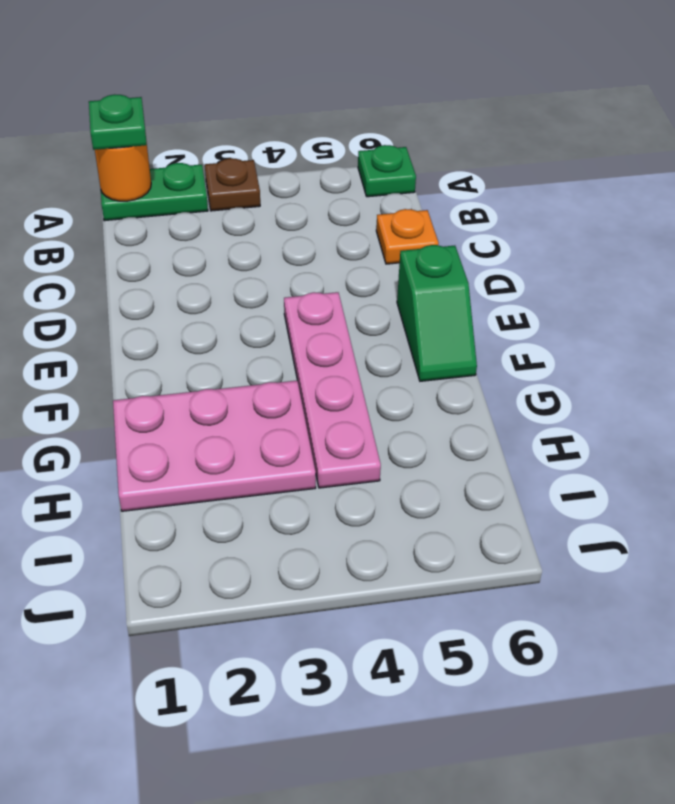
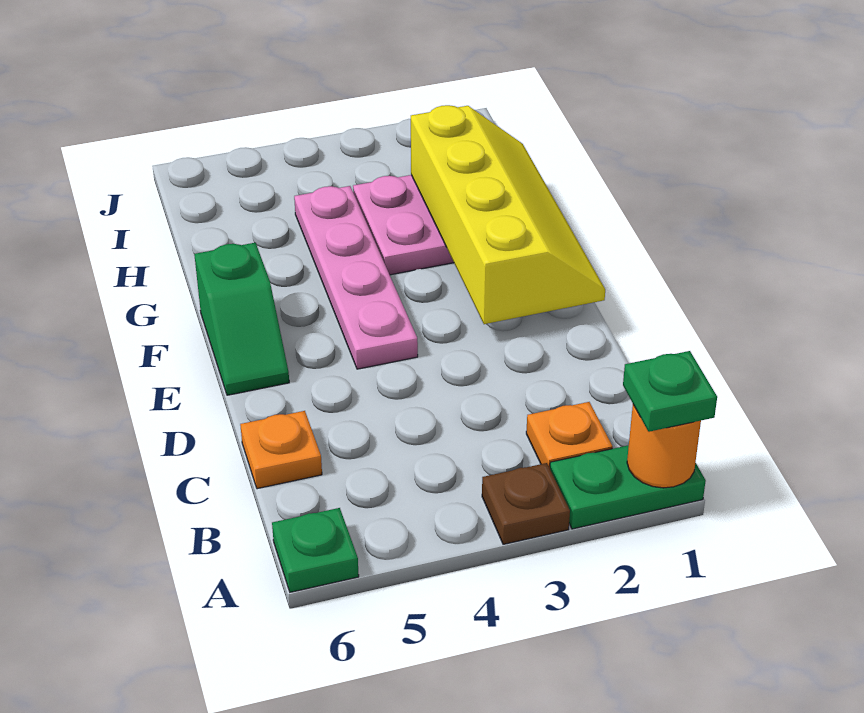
none -> orange 1x1 plate [526,402,613,468]
none -> yellow 2x4 slope [411,105,605,324]
green 1x2 slope [397,245,477,381] -> green 1x2 slope turned to [194,243,289,395]

